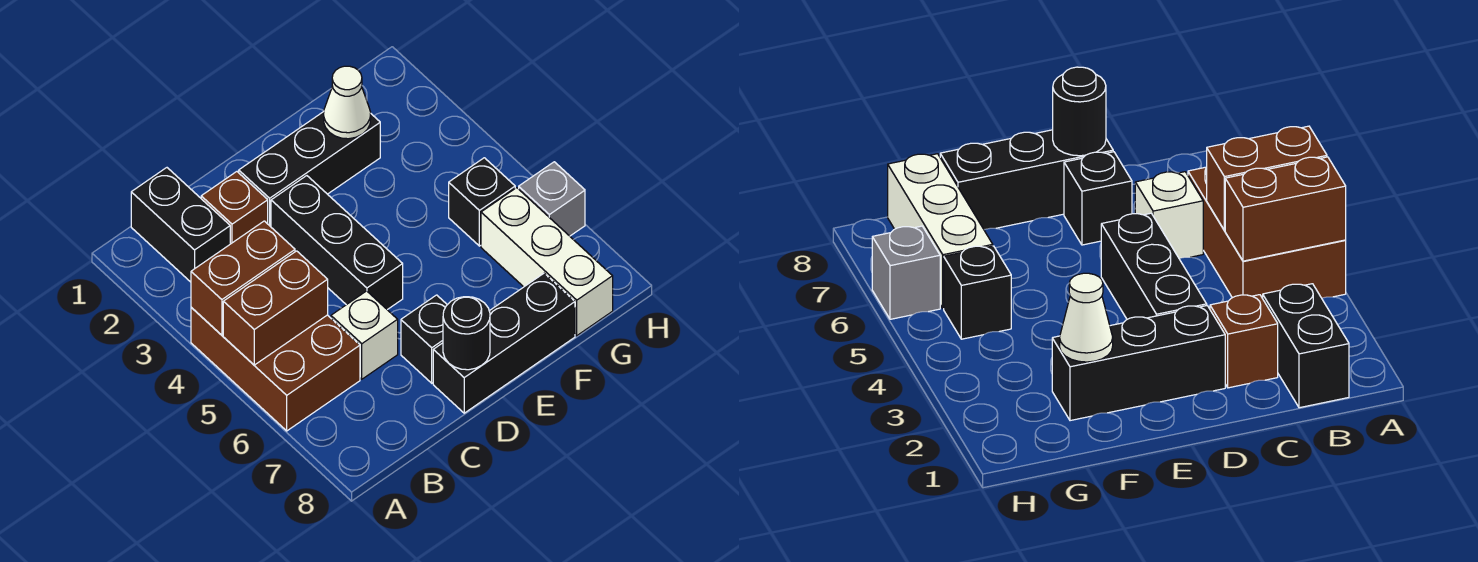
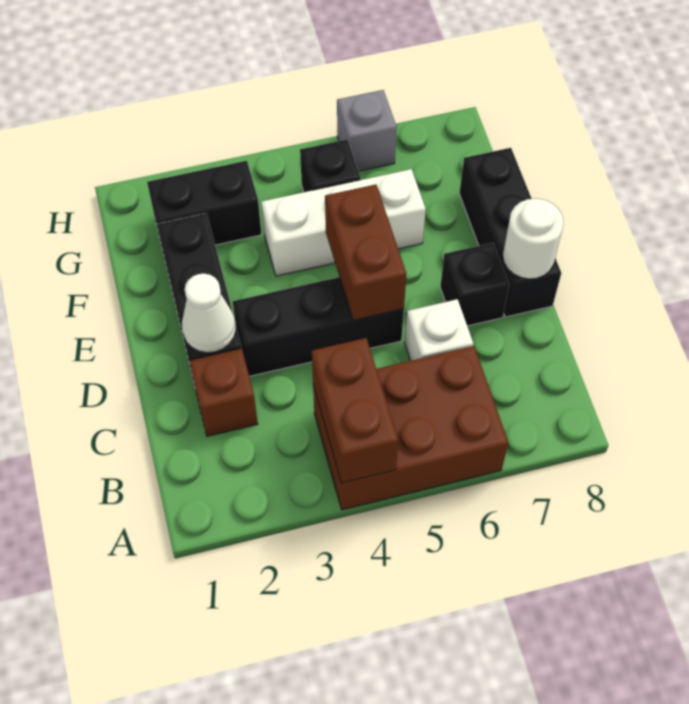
brown 1x2 brick [223,251,328,365] -> brown 1x2 brick moved to [325,184,407,320]
black 1x2 brick [131,168,230,282] -> black 1x2 brick moved to [147,161,262,246]
black 1x1 round brick [443,297,490,370] -> white 1x1 round brick [503,198,564,279]
white 1x1 cone [324,66,371,139] -> white 1x1 cone moved to [182,274,236,353]
white 1x3 brick [481,188,613,336] -> white 1x3 brick moved to [261,169,426,276]

